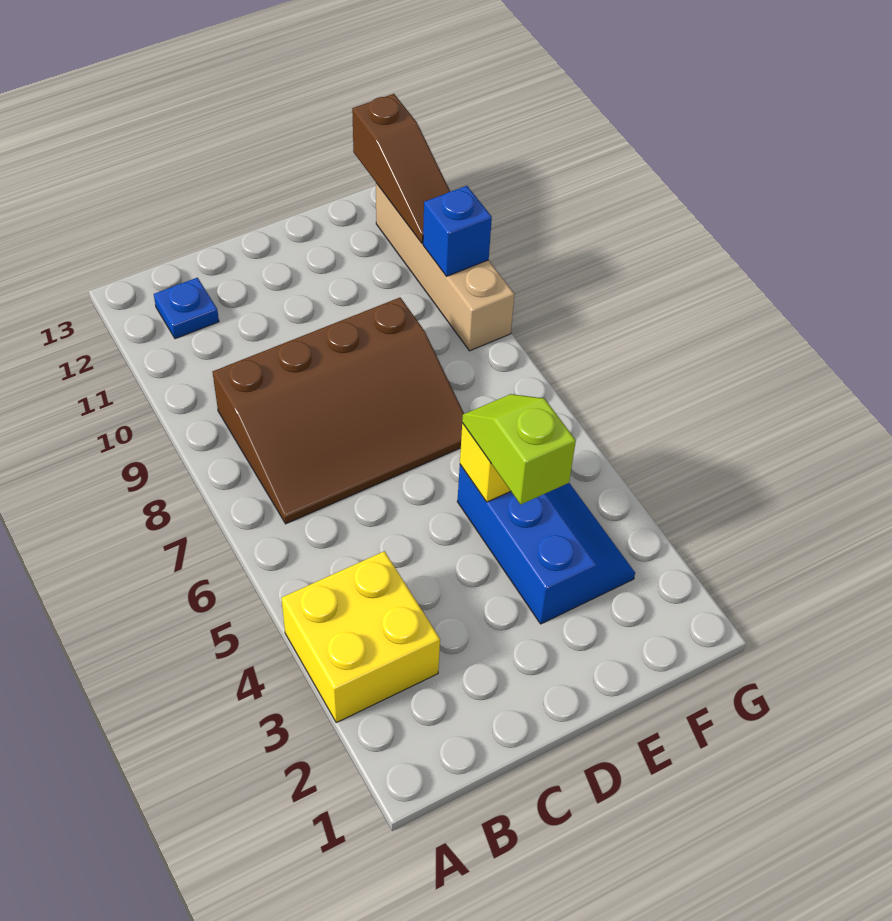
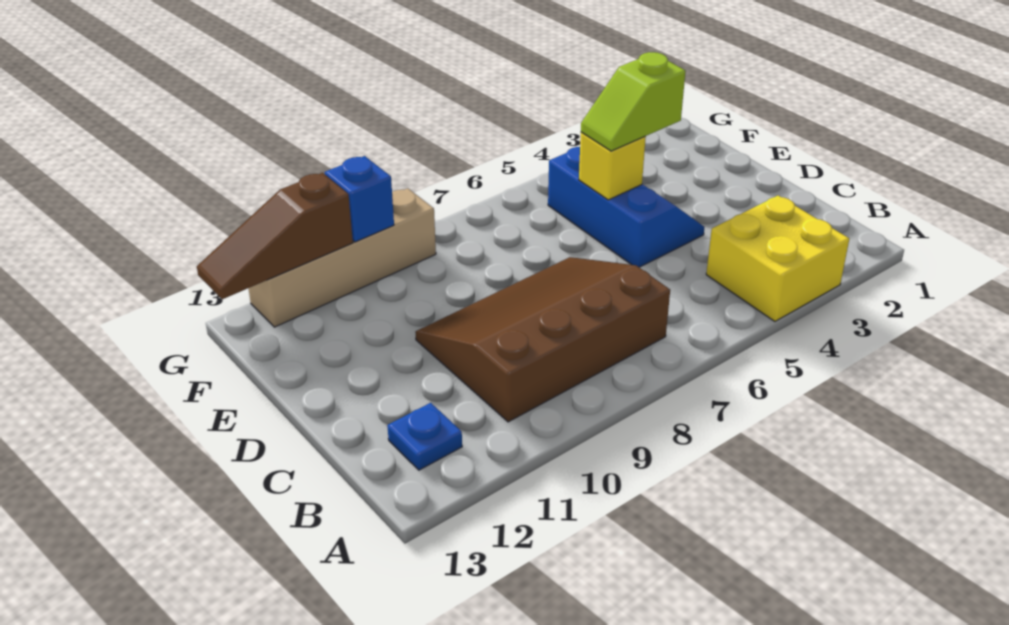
brown 3x4 slope [213,298,464,524] -> brown 3x4 slope turned to [415,257,670,422]
blue 2x3 slope [457,465,635,624] -> blue 2x3 slope turned to [548,147,704,267]
brown 1x3 slope [352,94,450,243] -> brown 1x3 slope turned to [197,173,353,299]

